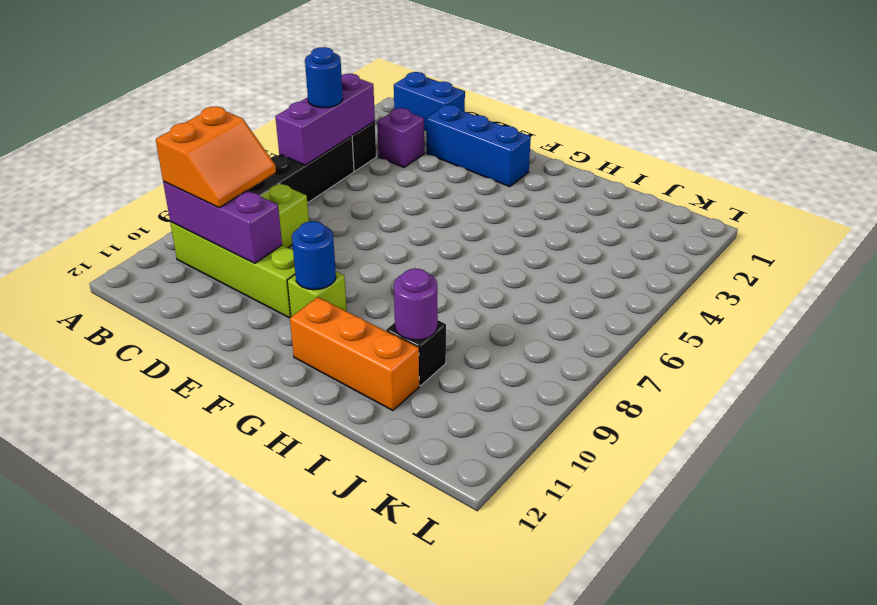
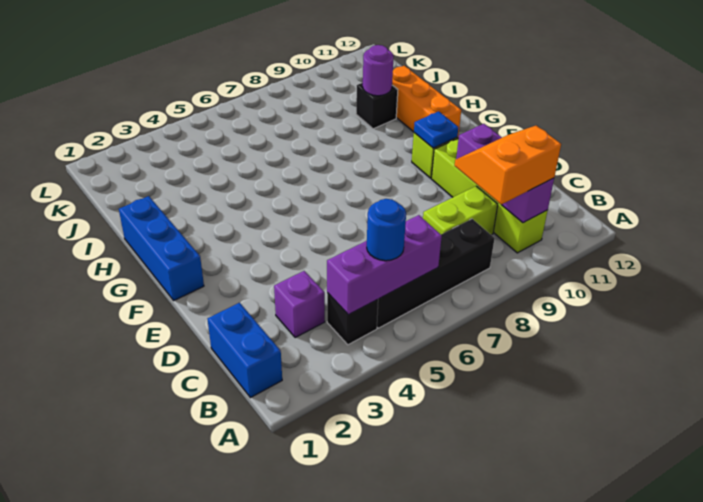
blue 1x3 brick [426,105,531,187] -> blue 1x3 brick moved to [119,196,204,300]
blue 1x1 round brick [292,221,336,290] -> blue 1x1 plate [414,111,458,148]

